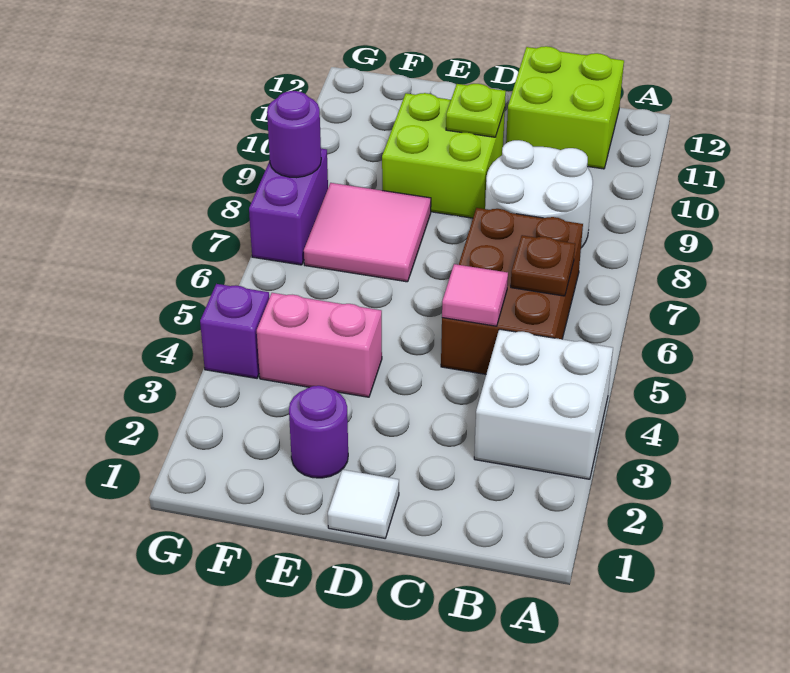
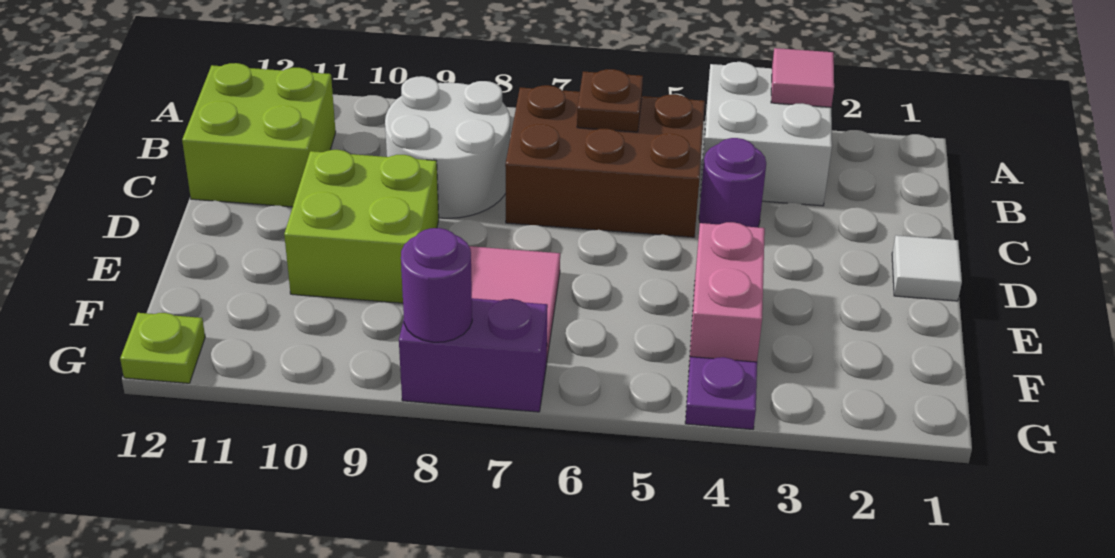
pink 1x1 tile [442,264,508,326] -> pink 1x1 tile moved to [771,48,834,107]
lime 1x1 plate [446,84,506,137] -> lime 1x1 plate moved to [120,313,205,383]
purple 1x1 round brick [289,386,348,478] -> purple 1x1 round brick moved to [699,138,766,227]
purple 1x1 brick [200,284,269,378] -> purple 1x1 plate [685,357,757,429]

